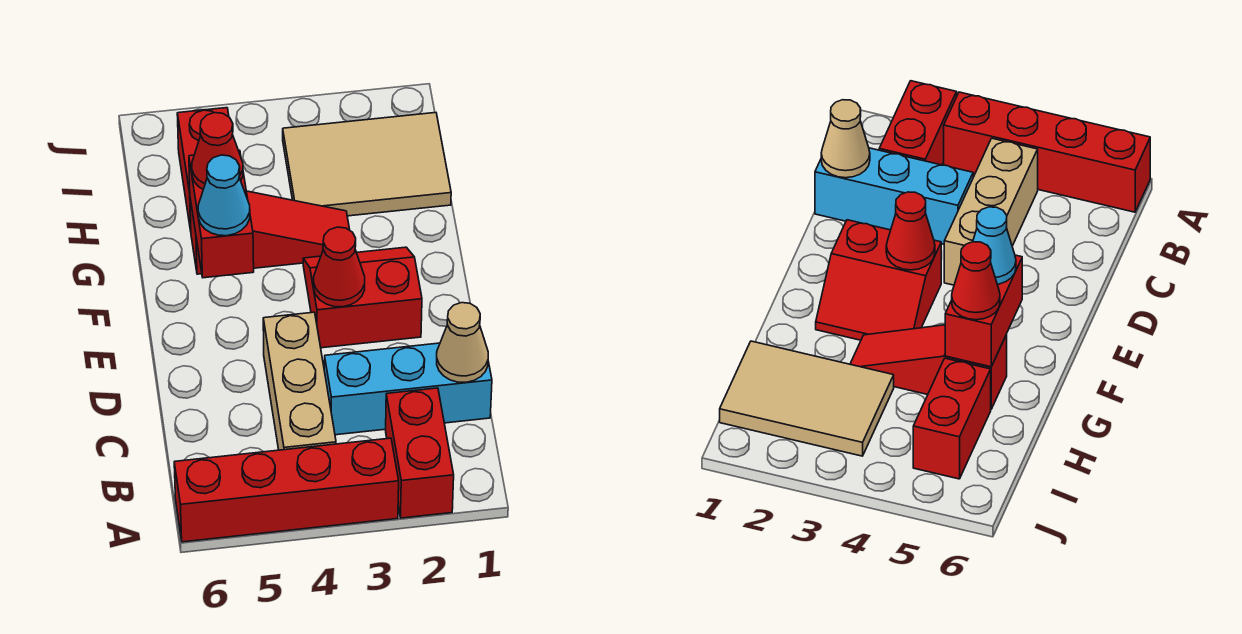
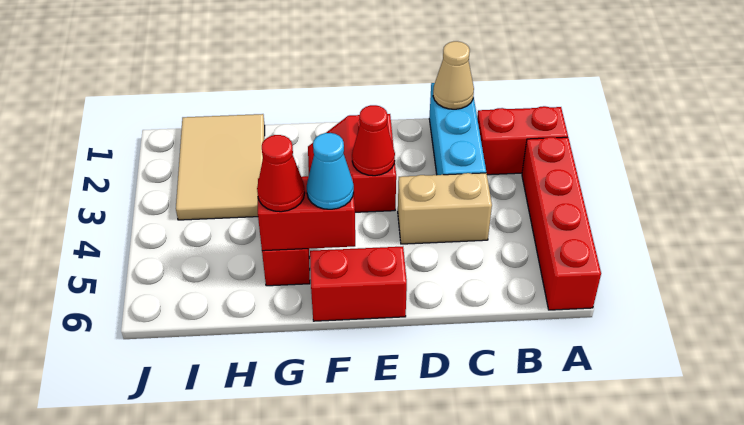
tan 1x3 brick [263,312,336,450] -> tan 1x2 brick [398,173,492,244]
red 1x2 brick [177,108,229,231] -> red 1x2 brick moved to [310,247,407,321]

